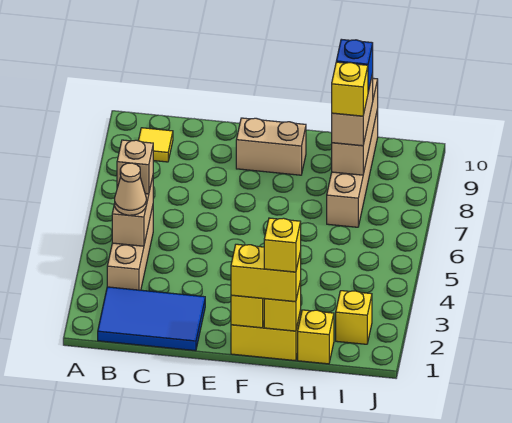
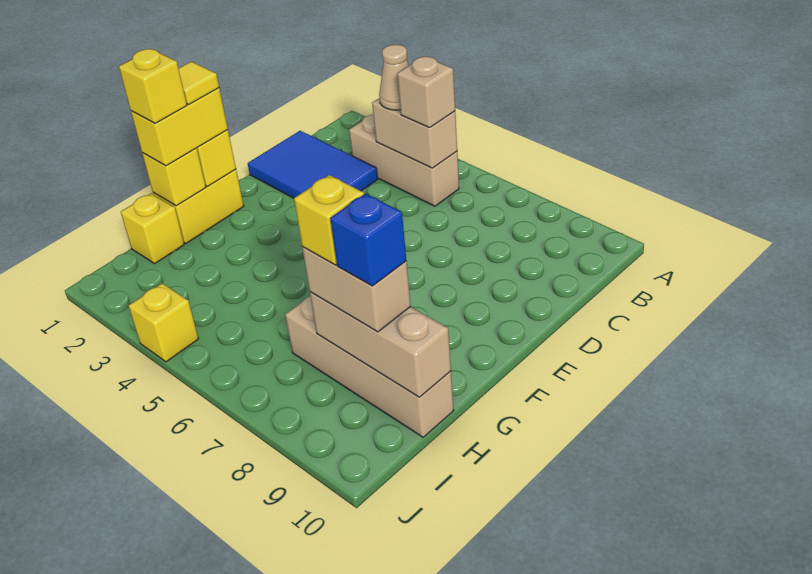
blue 2x3 tile [98,287,205,351] -> blue 2x3 tile turned to [248,131,378,198]
yellow 1x1 tile [138,128,173,162] -> yellow 1x1 tile moved to [179,62,219,104]
tan 1x2 brick [236,118,306,175] -> none
yellow 1x1 brick [336,291,372,344] -> yellow 1x1 brick moved to [129,283,198,362]

